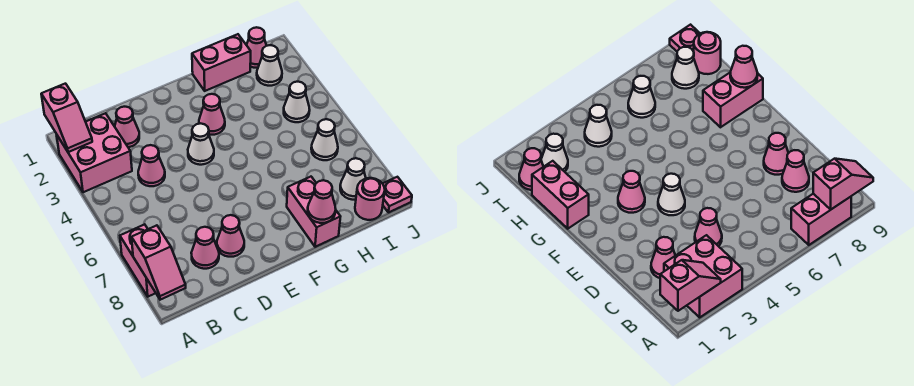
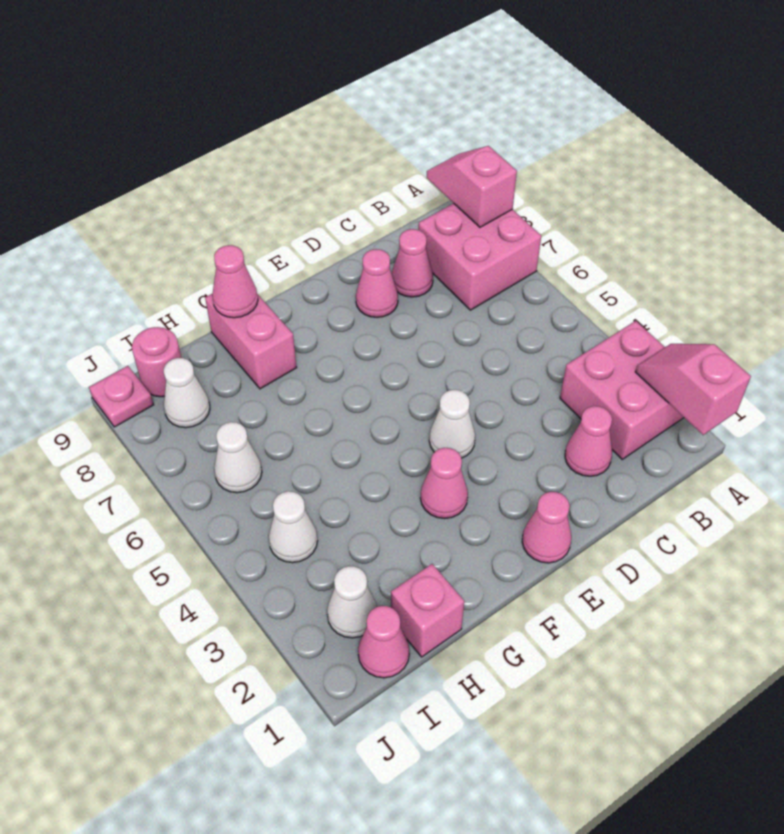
pink 1x2 brick [120,224,156,297] -> pink 2x2 brick [418,203,541,310]
pink 1x1 cone [138,145,165,186] -> pink 1x1 cone moved to [522,492,571,563]
pink 1x2 brick [192,34,251,91] -> pink 1x1 brick [391,564,464,657]

